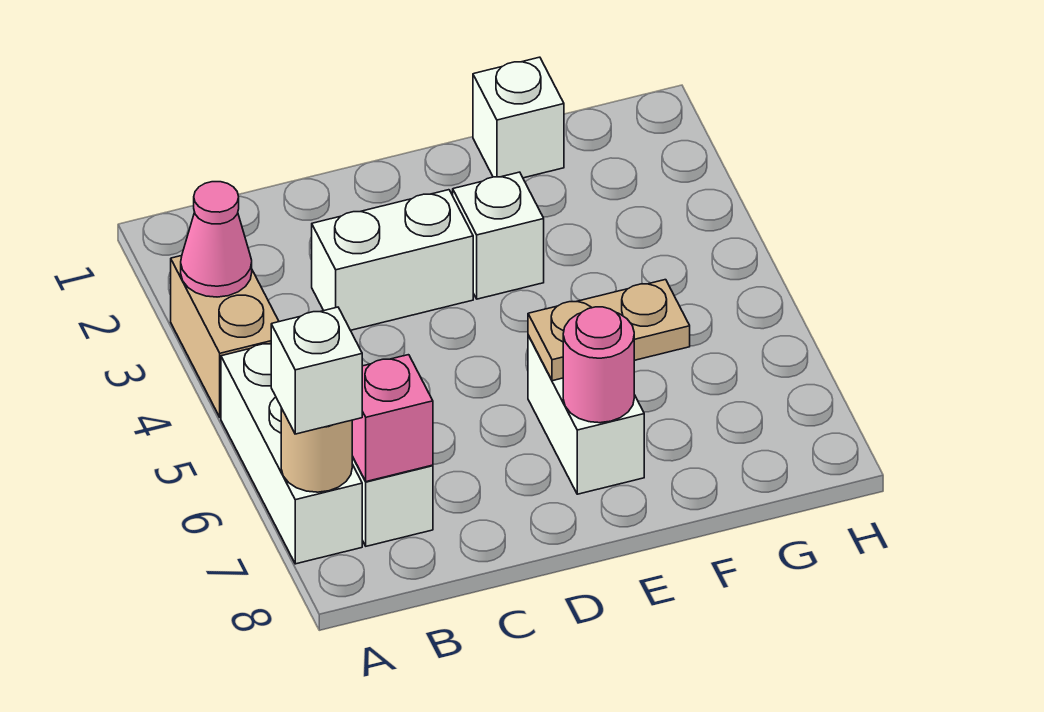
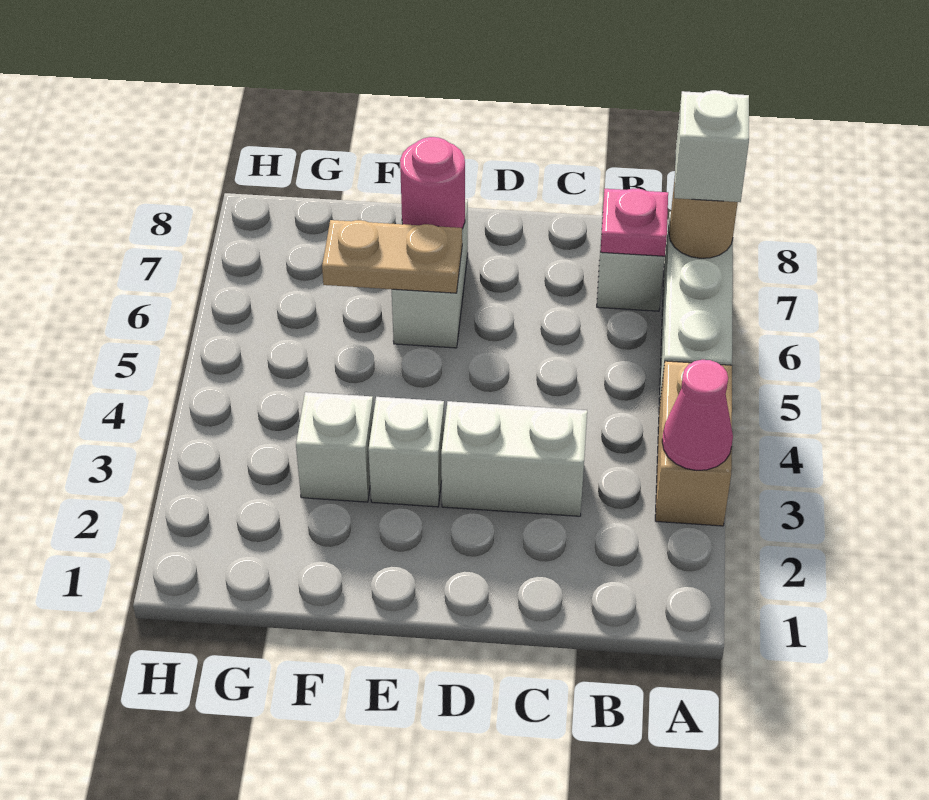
pink 1x1 brick [352,355,433,482] -> pink 1x1 plate [600,188,668,256]
white 1x1 brick [473,57,564,178] -> white 1x1 brick moved to [296,392,374,502]

